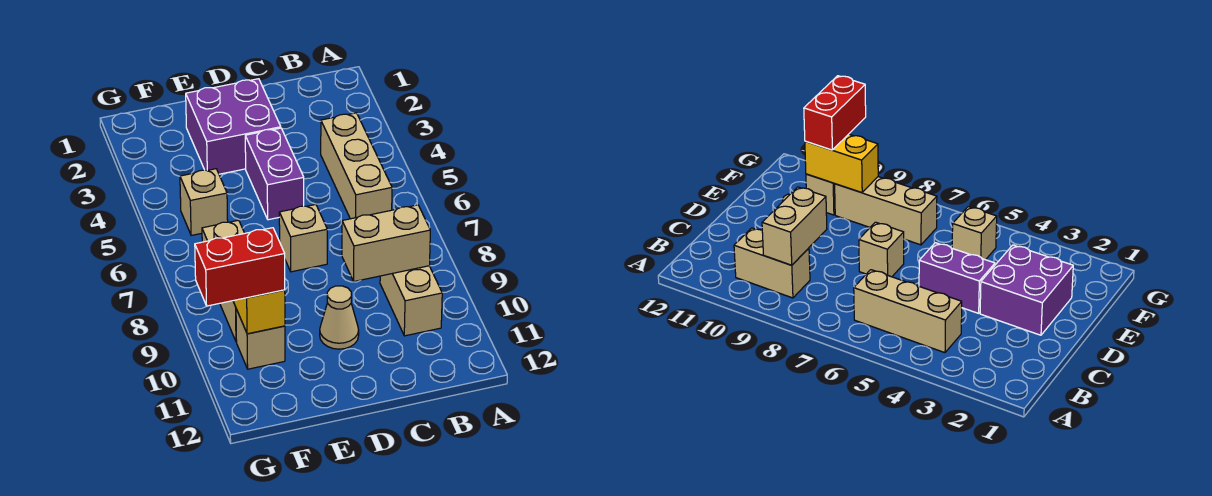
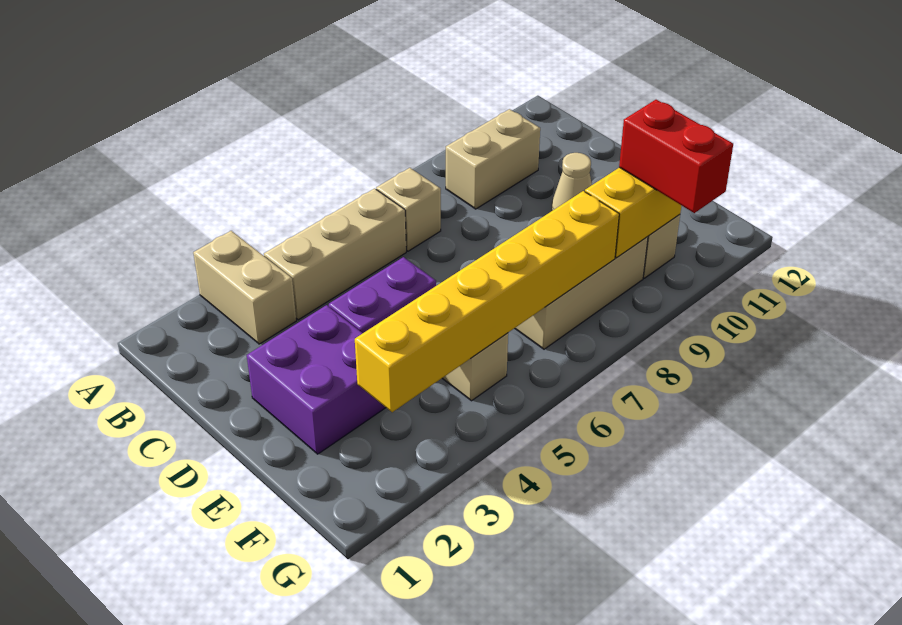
tan 1x2 brick [342,205,430,281] -> tan 1x2 brick moved to [193,231,296,344]
tan 1x1 brick [279,205,327,272] -> tan 1x1 brick moved to [376,168,441,251]
none -> yellow 1x6 brick [355,191,619,412]

